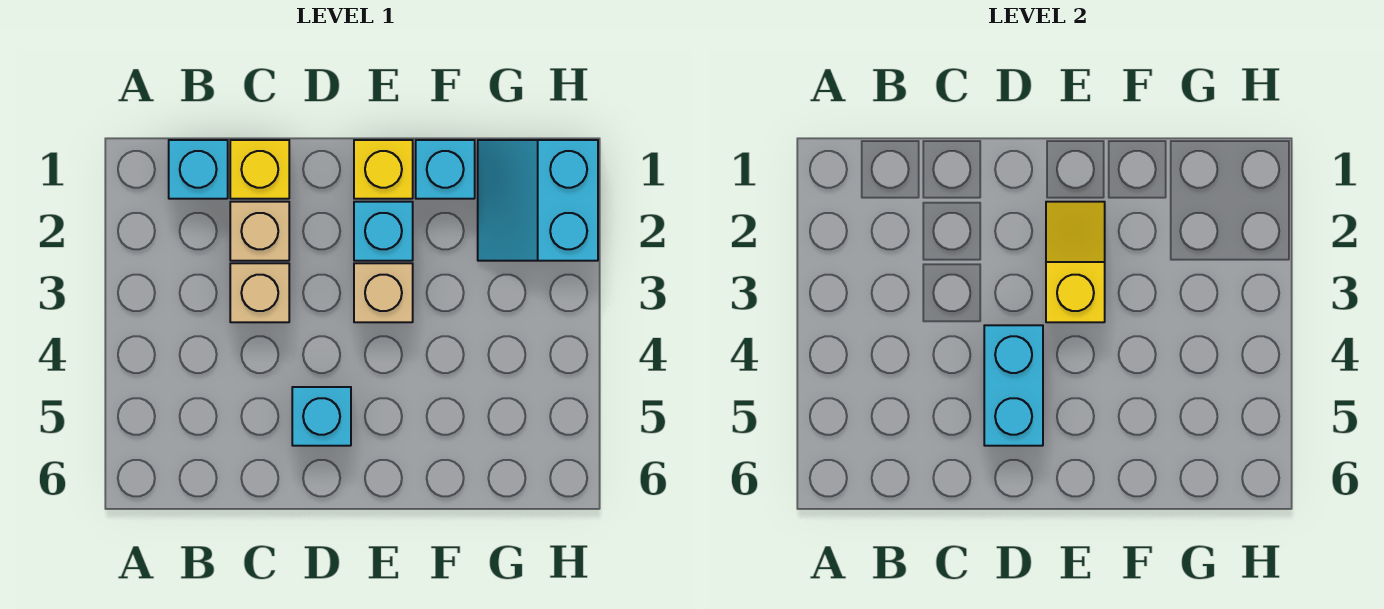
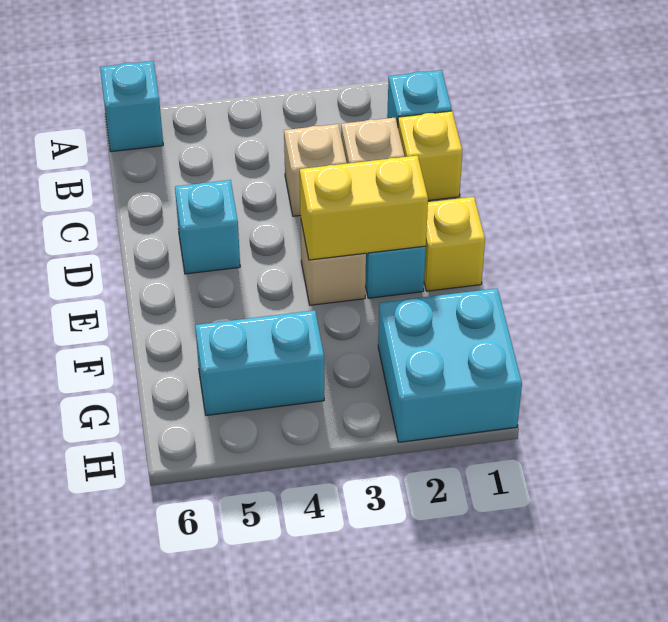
cyan 1x2 brick [984,325,1043,446] -> cyan 1x2 brick moved to [195,310,324,416]
yellow 1x2 slope [1046,202,1105,322] -> yellow 1x2 brick [300,156,428,260]
cyan 1x1 brick [416,140,475,199] -> cyan 1x1 brick moved to [100,61,163,152]
cyan 2x2 slope [478,140,598,261] -> cyan 2x2 brick [378,288,522,442]

